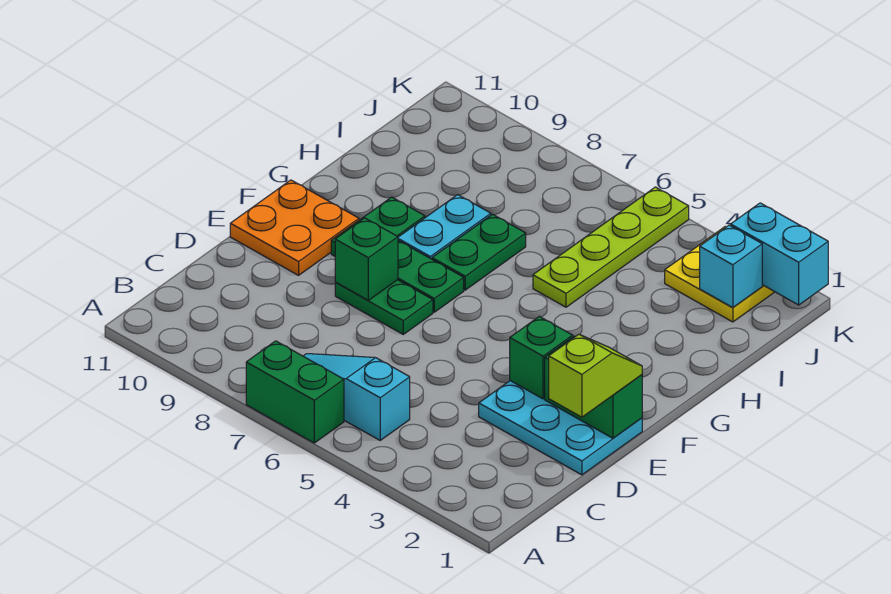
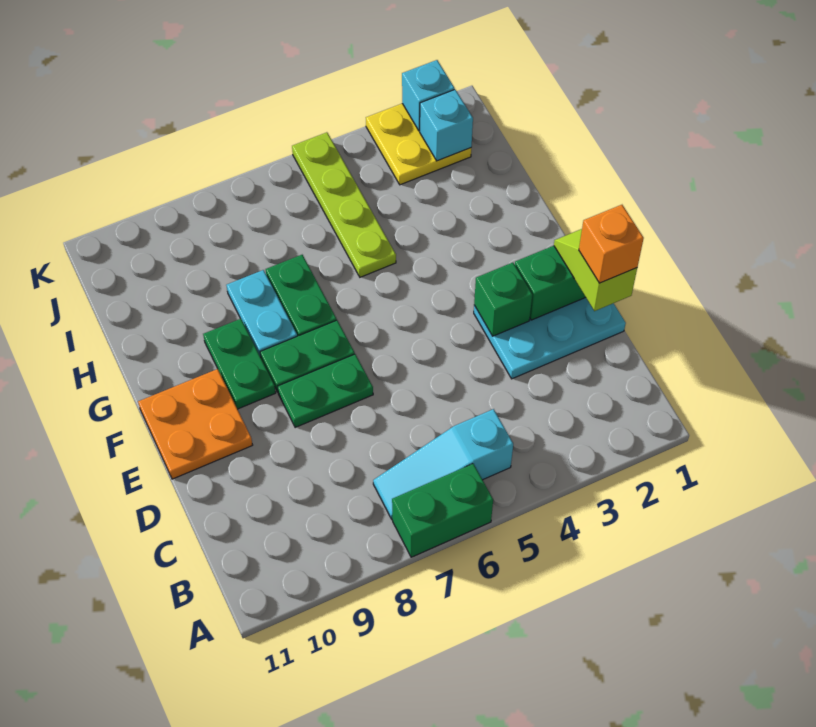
none -> orange 1x1 brick [579,205,644,283]
green 1x1 brick [335,218,398,300] -> none
cyan 1x2 brick [731,203,828,305] -> cyan 1x1 brick [402,60,455,131]

